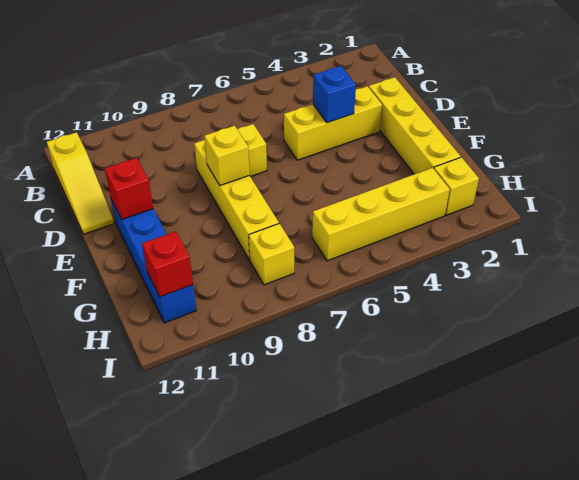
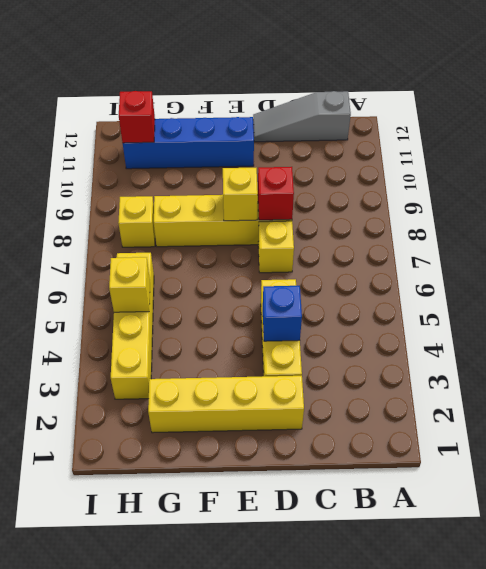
yellow 1x3 slope [47,132,114,234] -> grey 1x3 slope [253,91,351,142]
red 1x1 brick [105,158,153,219] -> red 1x1 brick moved to [258,167,294,220]
yellow 1x1 brick [434,157,479,215] -> yellow 1x1 brick moved to [109,257,150,312]

